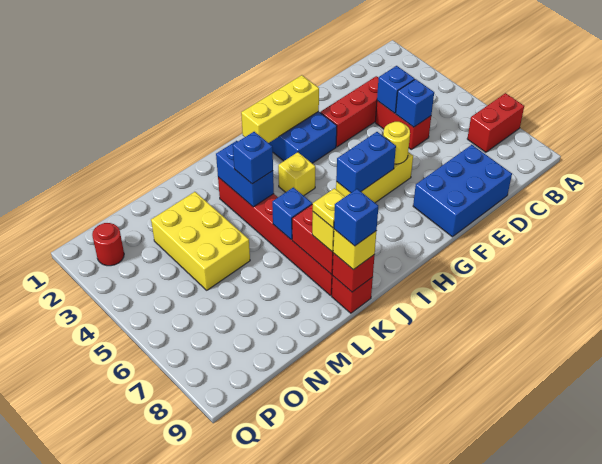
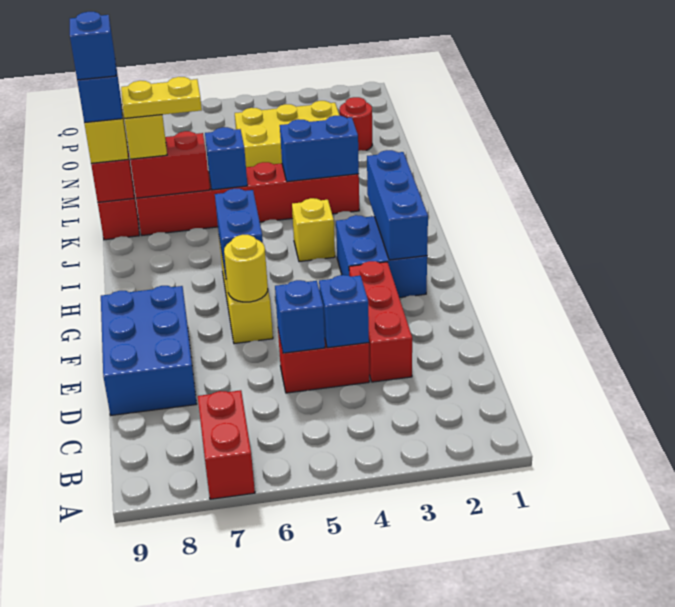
yellow 1x3 brick [241,75,319,143] -> blue 1x3 brick [367,150,428,260]
blue 1x1 brick [233,132,273,184] -> blue 1x1 brick moved to [70,12,116,80]
yellow 1x1 plate [313,188,345,228] -> yellow 1x2 plate [121,77,202,118]
red 1x1 round brick [92,223,124,266] -> red 1x1 round brick moved to [340,97,372,151]

